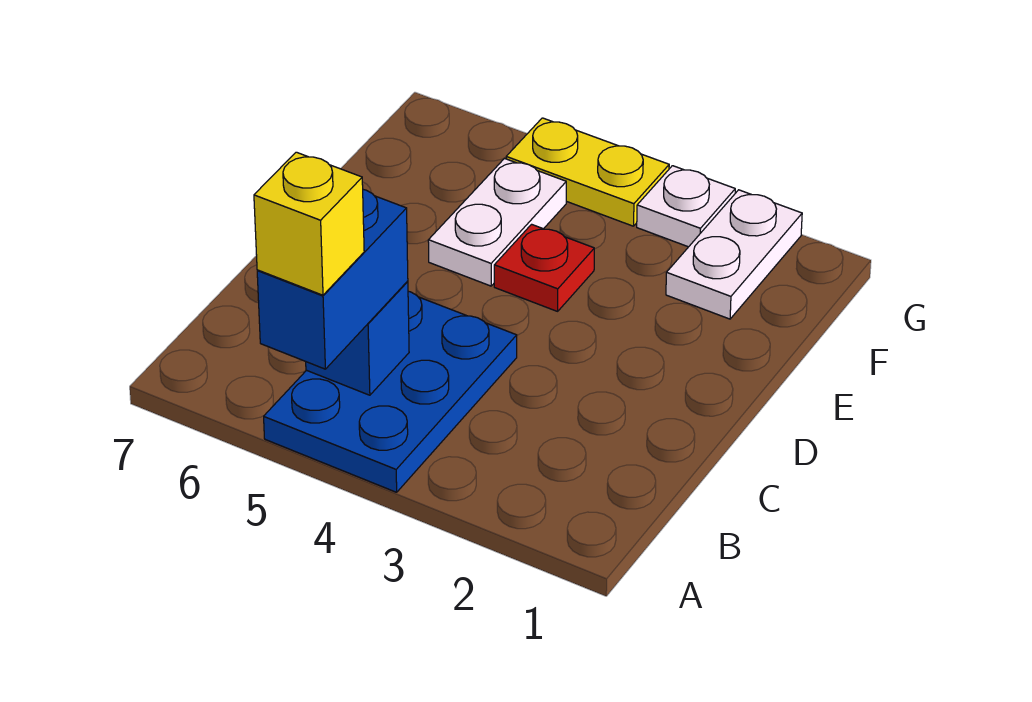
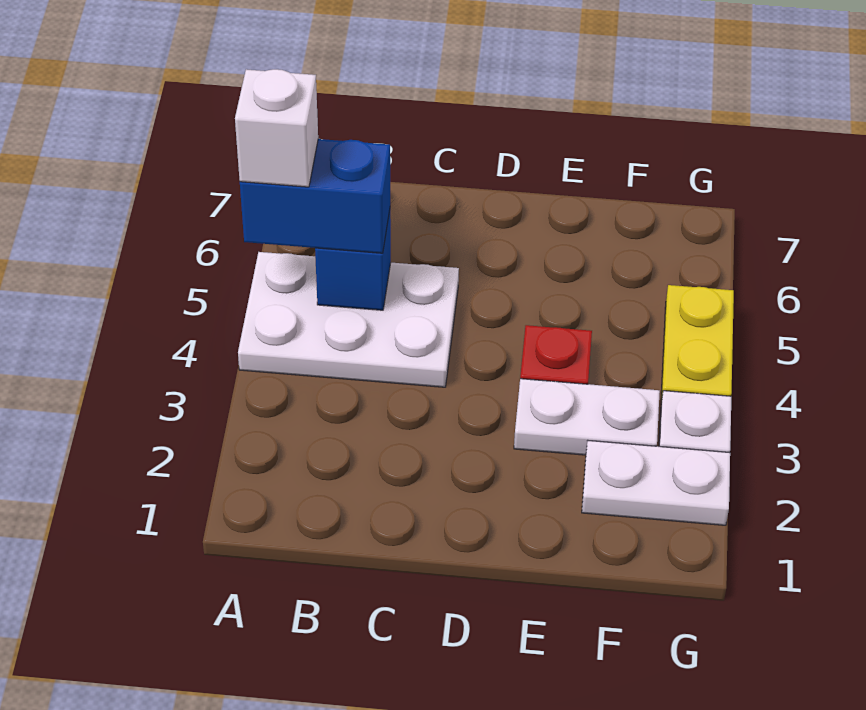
blue 2x3 plate [264,291,517,492] -> white 2x3 plate [238,252,459,387]
yellow 1x1 brick [254,152,364,295] -> white 1x1 brick [235,69,318,187]
white 1x2 plate [428,159,566,286] -> white 1x2 plate moved to [514,379,660,455]

